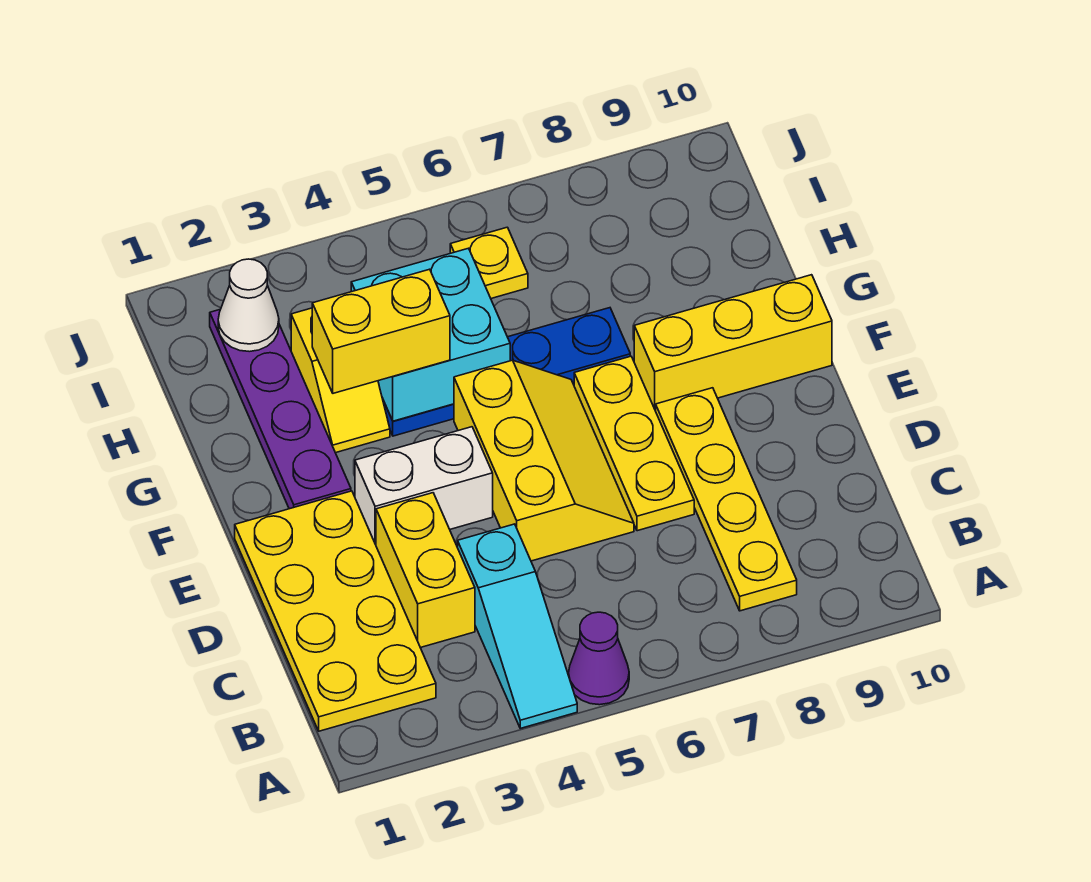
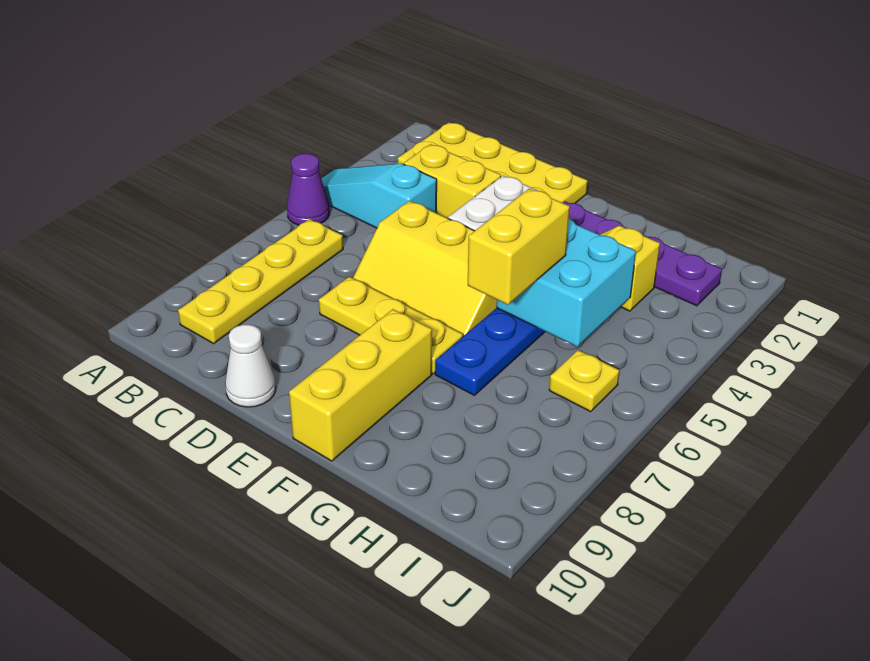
yellow 1x4 plate [656,388,797,611] -> yellow 1x4 plate turned to [178,219,343,343]
yellow 1x2 brick [312,269,450,393] -> yellow 1x2 brick moved to [468,189,570,305]
white 1x1 cone [218,259,279,352] -> white 1x1 cone moved to [225,325,276,407]

